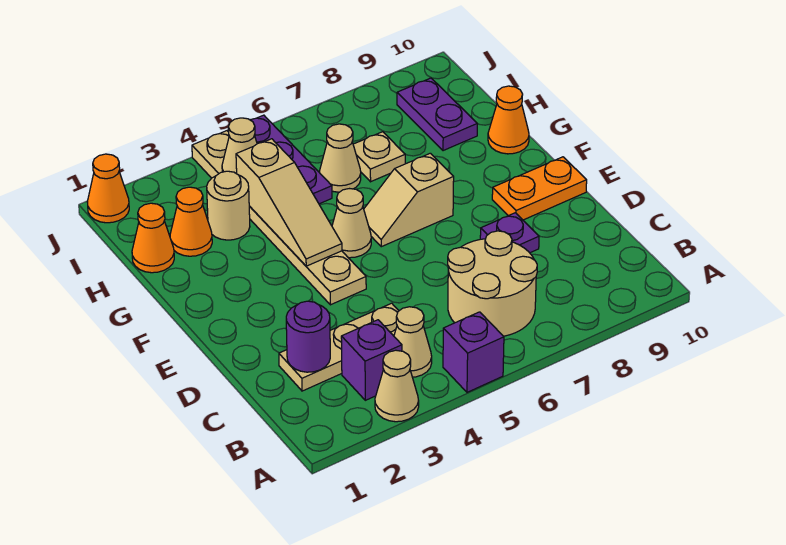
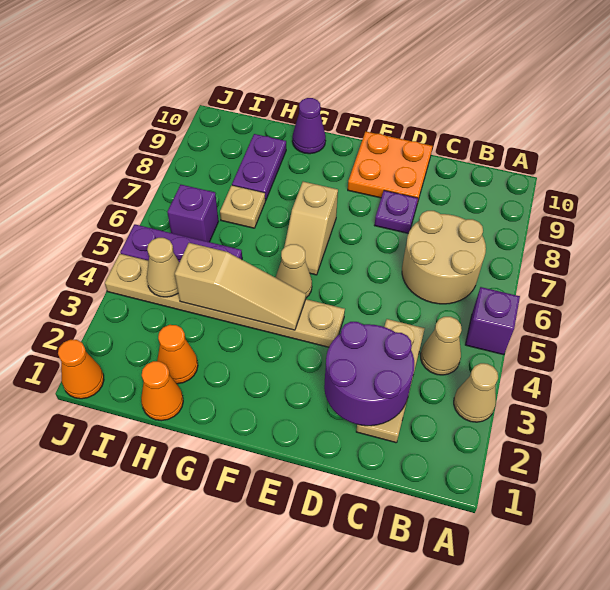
purple 1x1 brick [341,320,402,400] -> purple 1x1 brick moved to [167,184,219,242]
purple 1x1 round brick [286,301,330,372] -> purple 2x2 round brick [324,322,414,426]
orange 1x2 plate [492,157,587,220] -> orange 2x2 plate [348,131,433,203]
orange 1x1 cone [488,86,529,154] -> purple 1x1 cone [292,98,326,154]
tan 1x1 round brick [207,171,250,240] -> none
tan 1x1 cone [319,124,361,192] -> none
purple 1x2 plate [397,78,477,151] -> purple 1x2 plate turned to [232,134,286,201]

